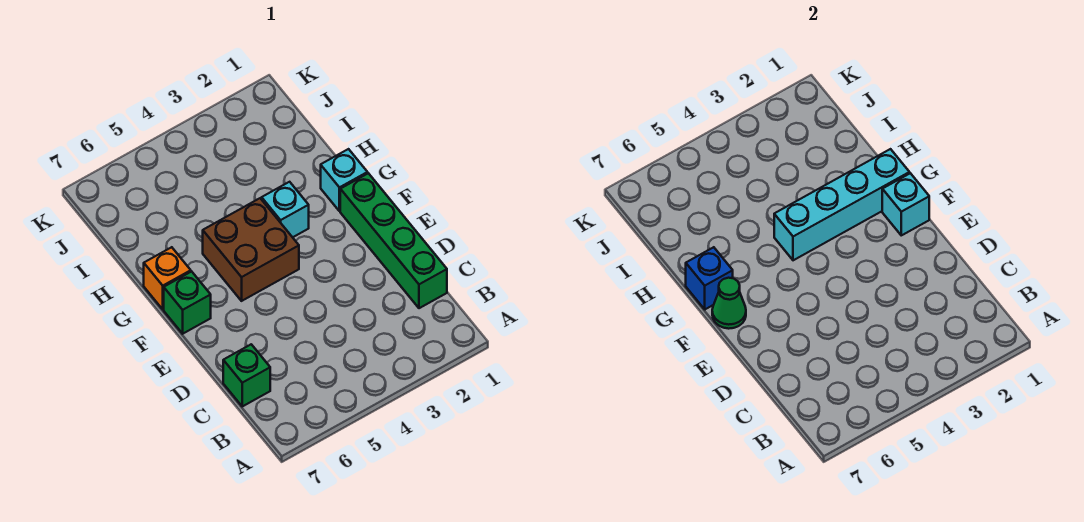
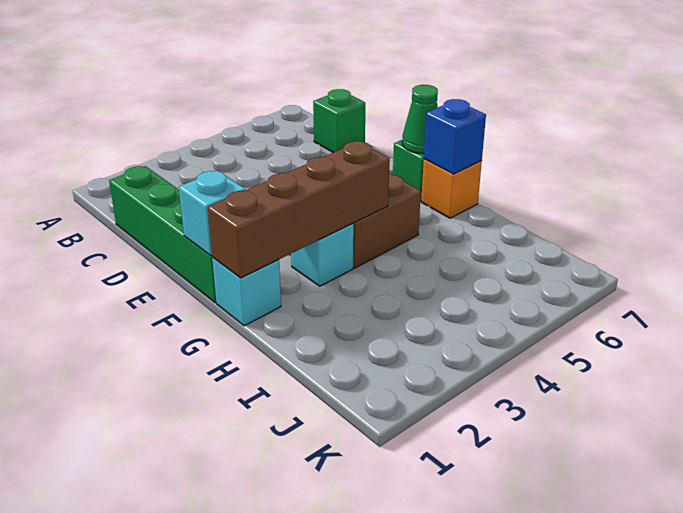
cyan 1x4 brick [774,149,910,260] -> brown 1x4 brick [208,141,390,278]

